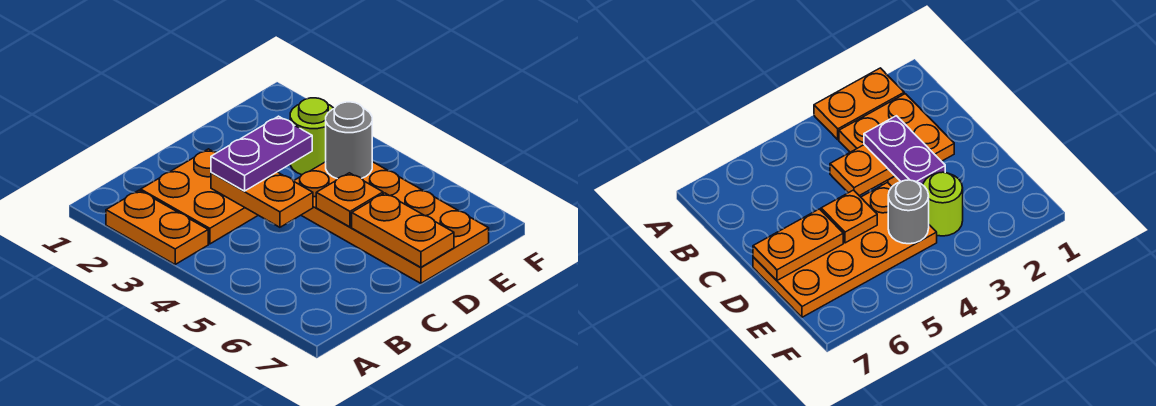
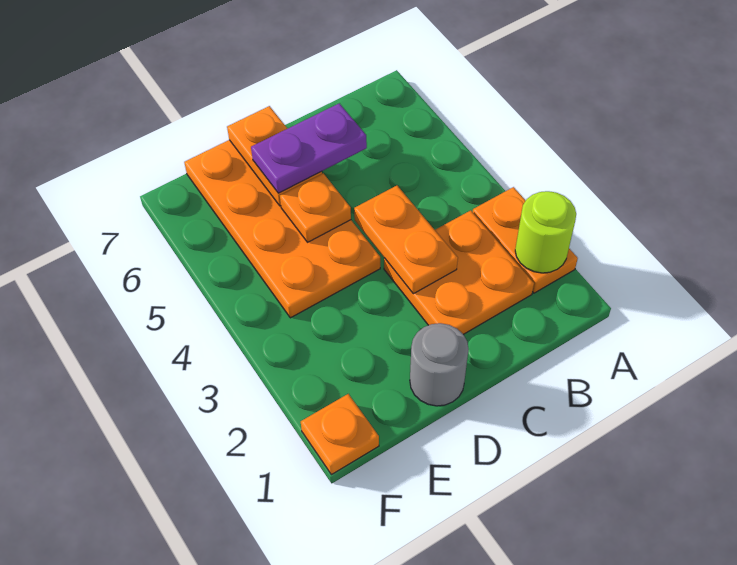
purple 1x2 plate [211,116,312,191] -> purple 1x2 plate moved to [251,103,367,193]
lime 1x1 round brick [290,98,334,175] -> lime 1x1 round brick moved to [515,191,576,273]
grey 1x1 round brick [326,102,372,179] -> grey 1x1 round brick moved to [410,323,468,406]
none -> orange 1x1 plate [301,394,379,475]

